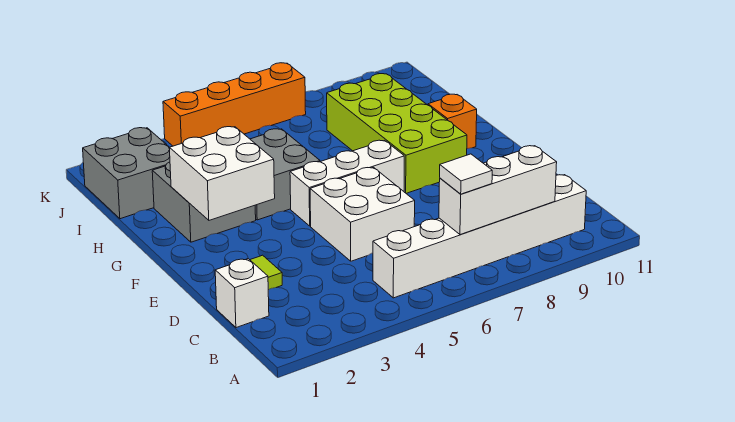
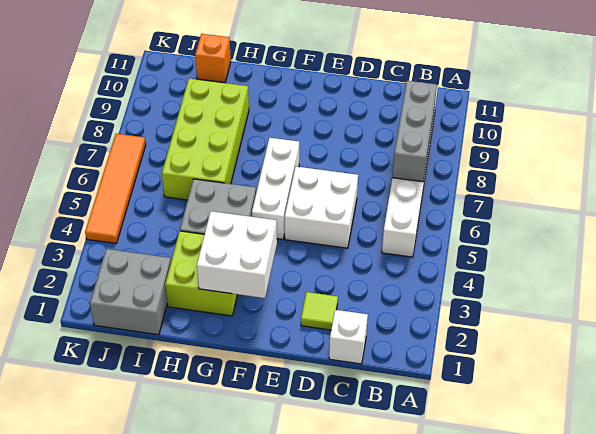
white 1x3 brick [439,146,557,235] -> grey 1x3 brick [392,81,437,182]
white 1x1 tile [440,154,492,194] -> none
lime 2x4 brick [327,74,467,193] -> lime 2x4 brick turned to [162,79,249,200]
grey 2x2 brick [152,162,256,242] -> lime 2x2 brick [165,231,238,316]
orange 1x1 brick [428,94,477,149] -> orange 1x1 brick moved to [195,34,231,83]
orange 1x4 brick [163,63,306,146] -> orange 1x4 tile [85,134,146,243]

